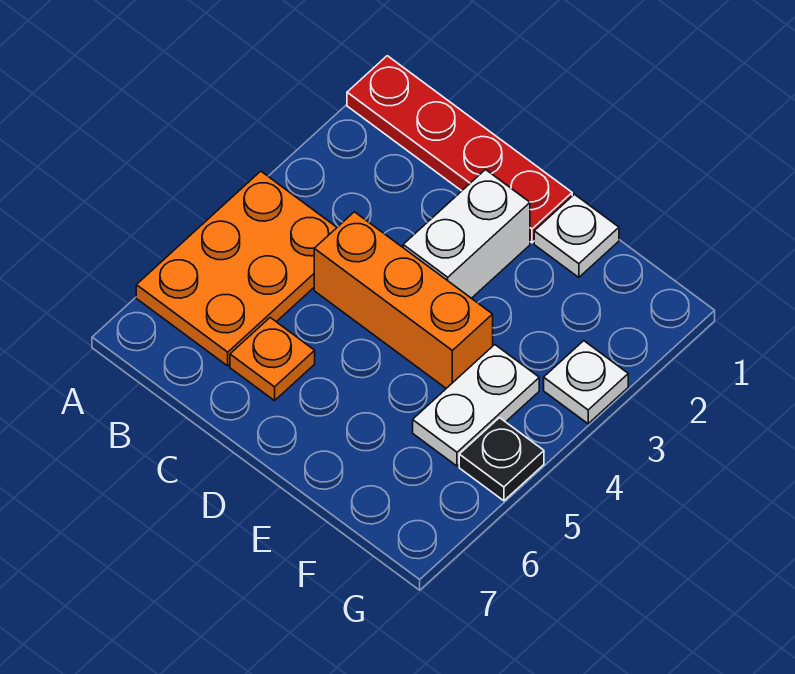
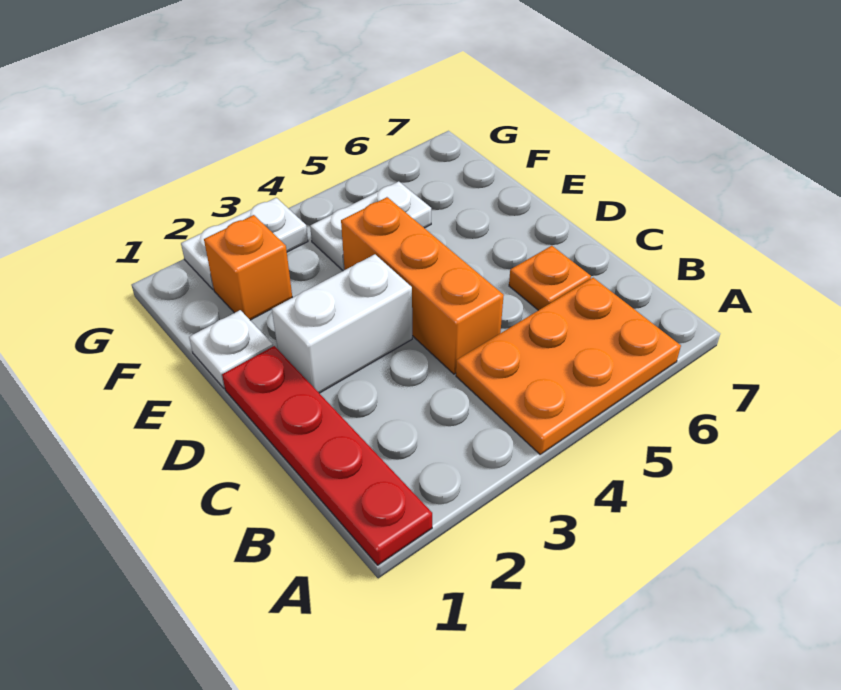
none -> orange 1x1 brick [204,215,292,320]
white 1x1 plate [544,341,628,424] -> white 1x2 plate [181,198,308,289]
black 1x1 plate [459,418,544,501] -> none

